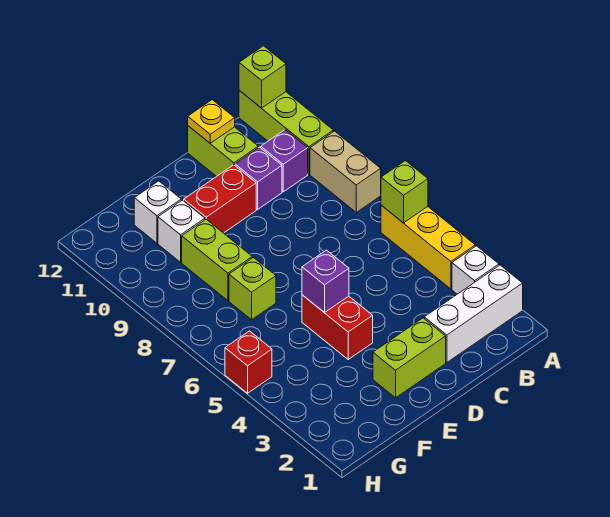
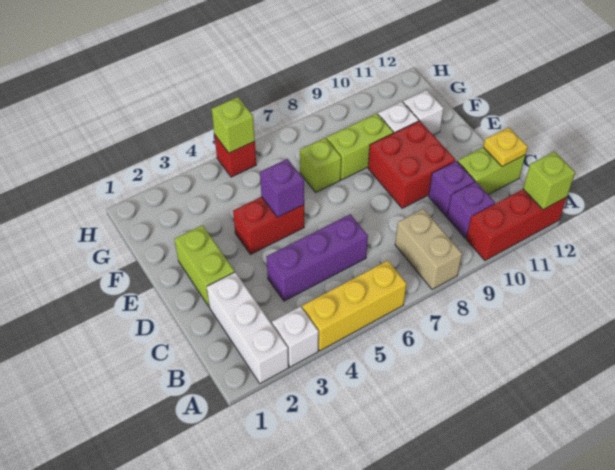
lime 1x1 brick [381,161,428,223] -> lime 1x1 brick moved to [212,97,255,153]
tan 1x2 brick [310,131,381,212] -> tan 1x2 brick turned to [395,209,462,290]
lime 1x3 brick [239,91,333,174] -> red 1x3 brick [466,189,567,261]
none -> purple 1x3 brick [266,214,368,301]
red 1x2 brick [184,165,256,233] -> red 2x2 brick [368,121,456,208]

